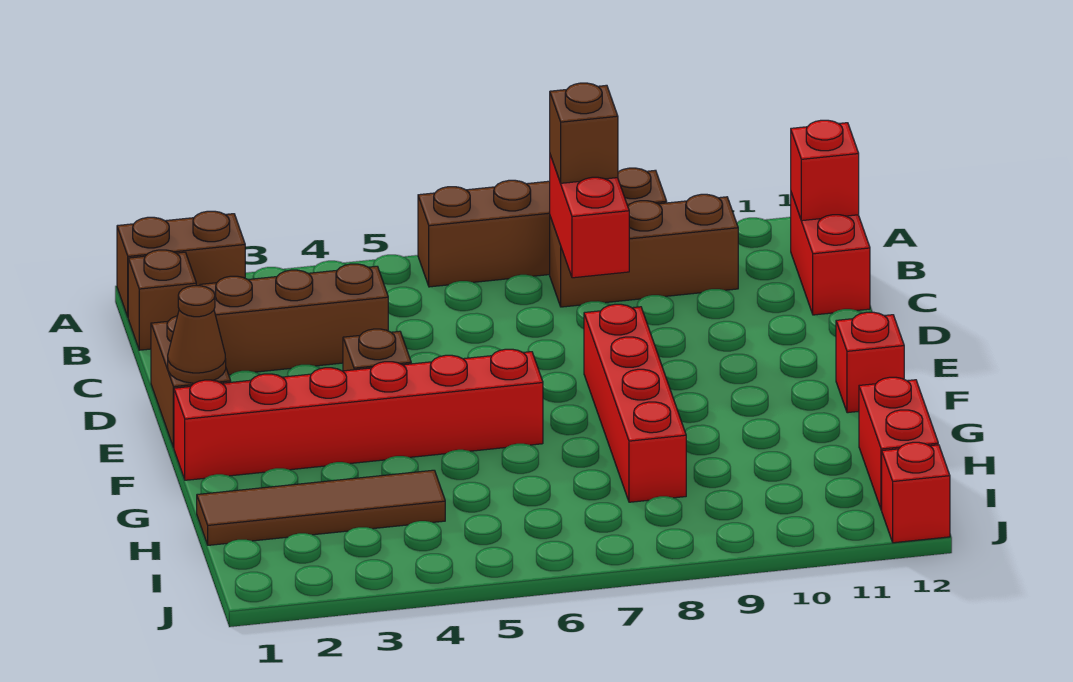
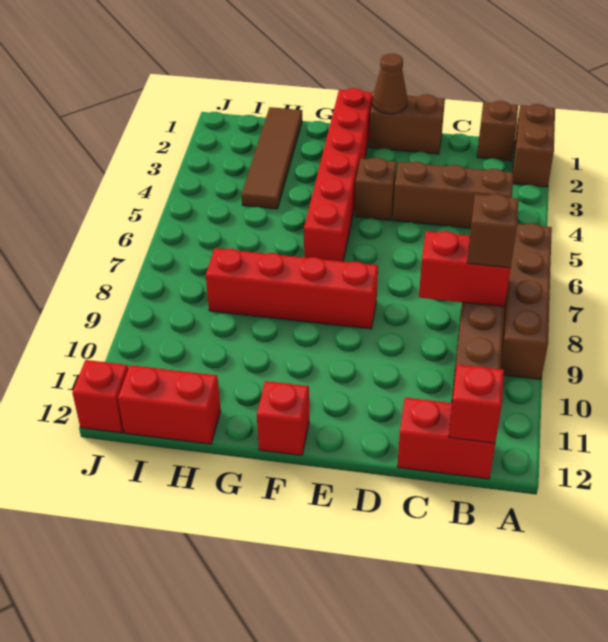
brown 1x3 brick [200,264,388,375] -> brown 1x3 brick turned to [393,161,514,228]

